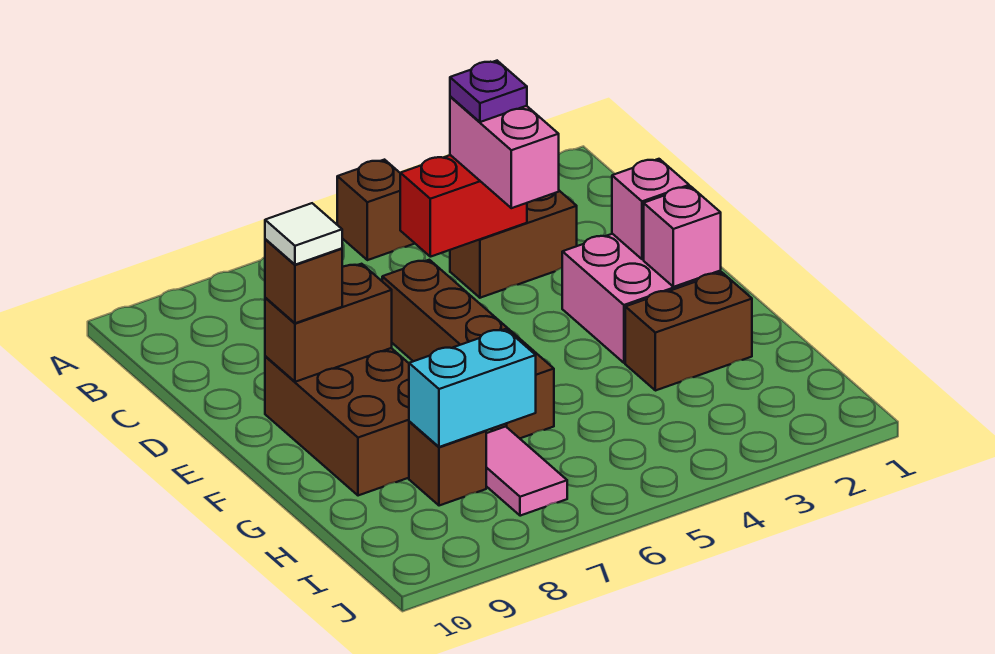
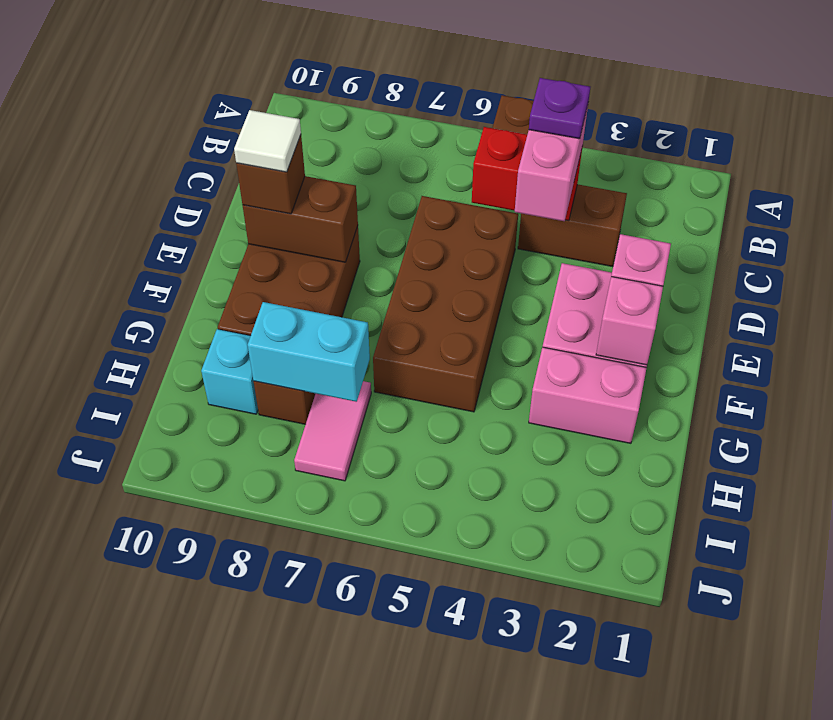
brown 1x4 brick [382,260,554,438] -> brown 2x4 brick [373,196,518,412]
brown 1x2 brick [625,273,752,391] -> pink 1x2 brick [529,347,647,443]
none -> cyan 1x1 brick [201,329,258,414]

